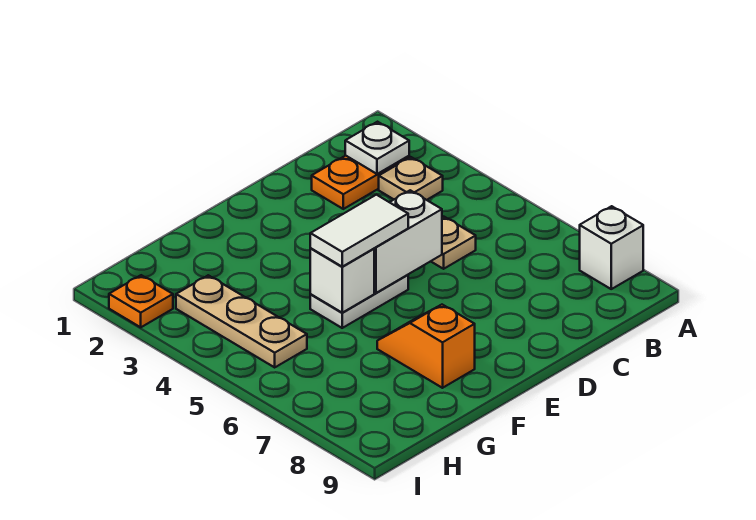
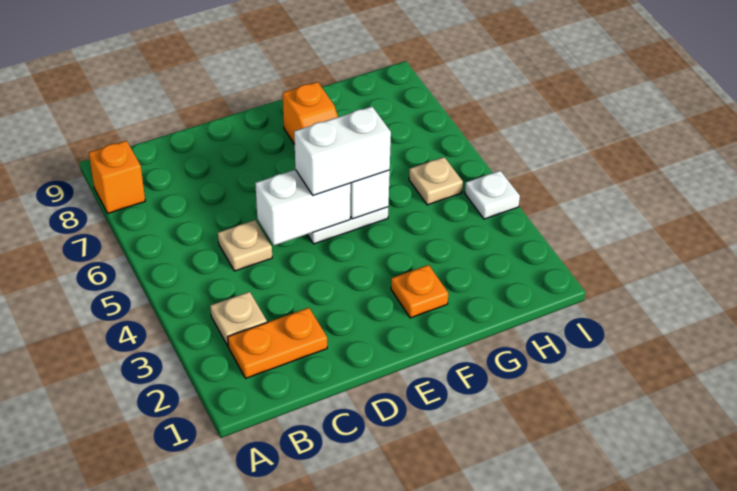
white 1x1 brick [580,206,643,289] -> orange 1x1 brick [89,141,145,213]
white 1x1 plate [345,122,409,174] -> white 1x1 plate moved to [465,171,520,219]
white 1x2 tile [310,195,408,267] -> white 1x2 brick [294,107,391,195]
tan 1x3 plate [176,275,307,367] -> tan 1x1 plate [409,157,463,205]
orange 1x1 plate [109,275,173,327] -> orange 1x1 plate moved to [391,265,448,318]

